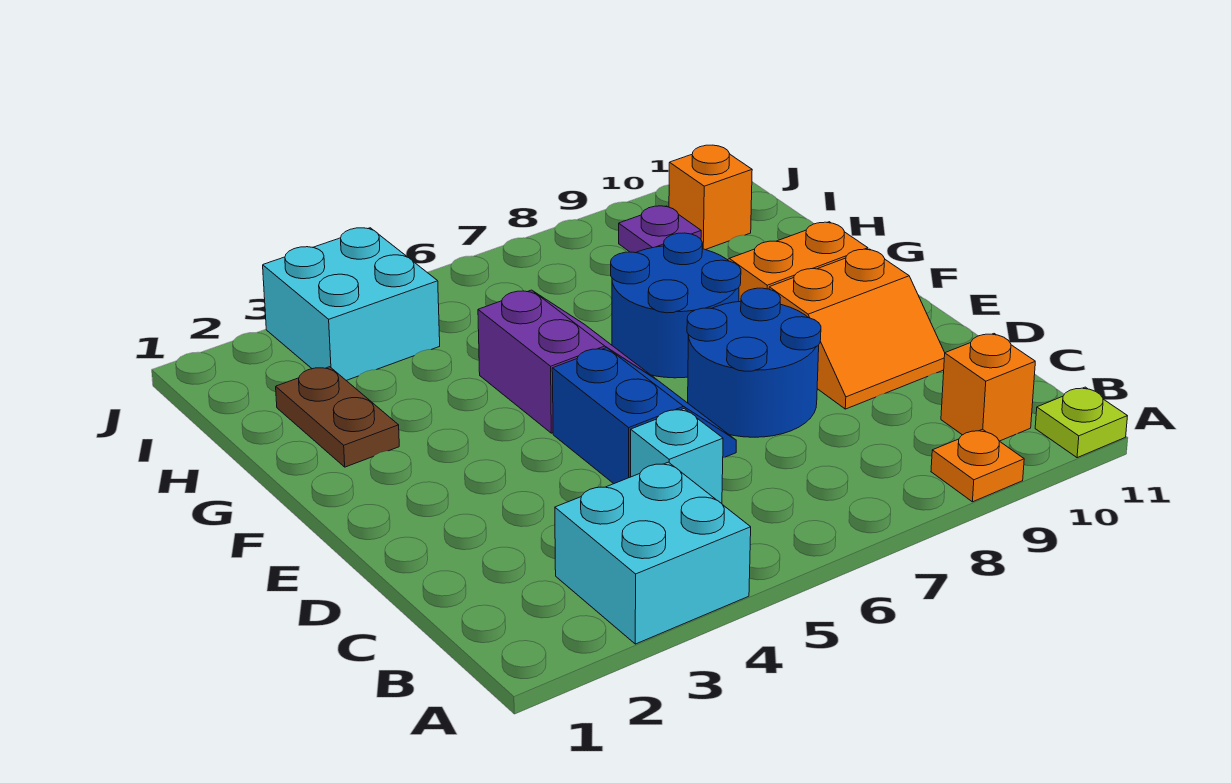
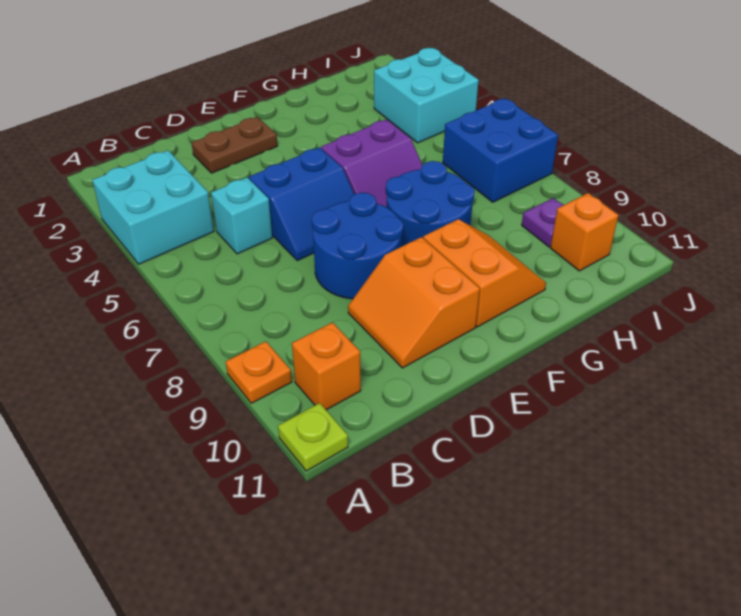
brown 1x2 plate [276,367,399,467] -> brown 1x2 plate moved to [192,117,277,173]
none -> blue 2x2 brick [443,98,558,202]

